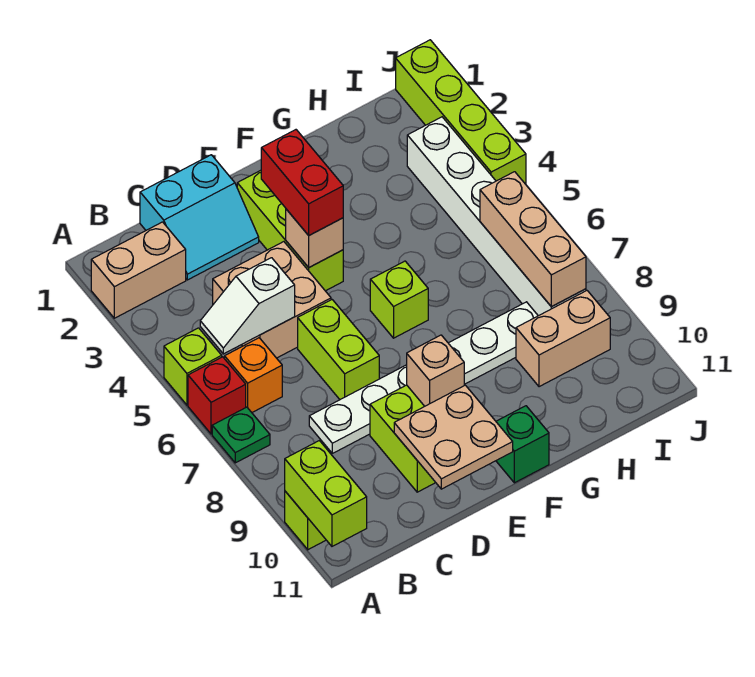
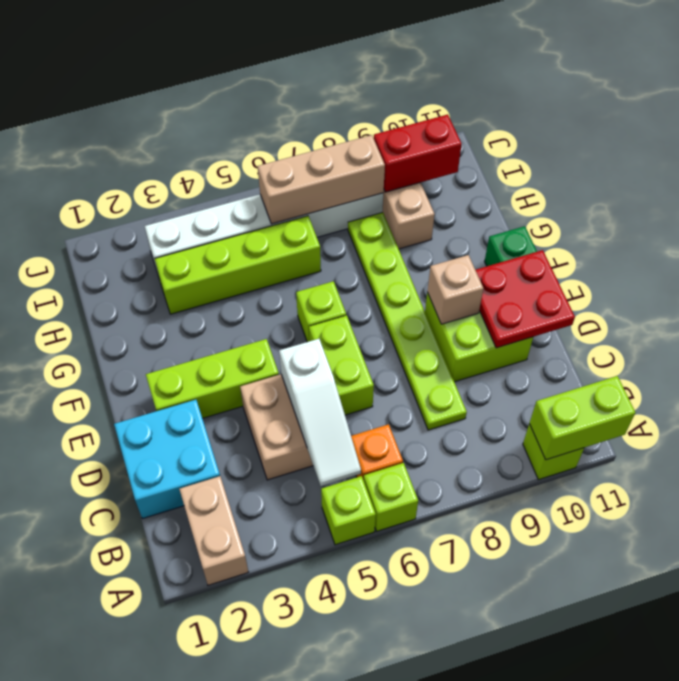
red 1x1 brick [188,357,246,434] -> lime 1x1 brick [364,463,418,531]
green 1x1 plate [212,407,270,463] -> none
white 1x2 slope [200,258,295,354] -> white 1x3 slope [279,339,361,486]
cyan 2x2 slope [140,155,259,280] -> cyan 2x2 brick [114,400,220,519]
white 1x6 plate [309,302,538,453] -> lime 1x6 plate [348,212,467,430]
lime 1x2 brick [298,300,379,399] -> lime 1x2 brick turned to [309,315,374,415]
tan 2x2 plate [394,385,513,489] -> red 2x2 plate [476,250,575,348]
red 1x2 brick [261,130,343,235] -> red 1x2 brick moved to [374,114,462,192]
tan 1x1 brick [286,209,343,267] -> none
lime 1x4 brick [396,40,526,184] -> lime 1x4 brick moved to [155,216,321,314]

